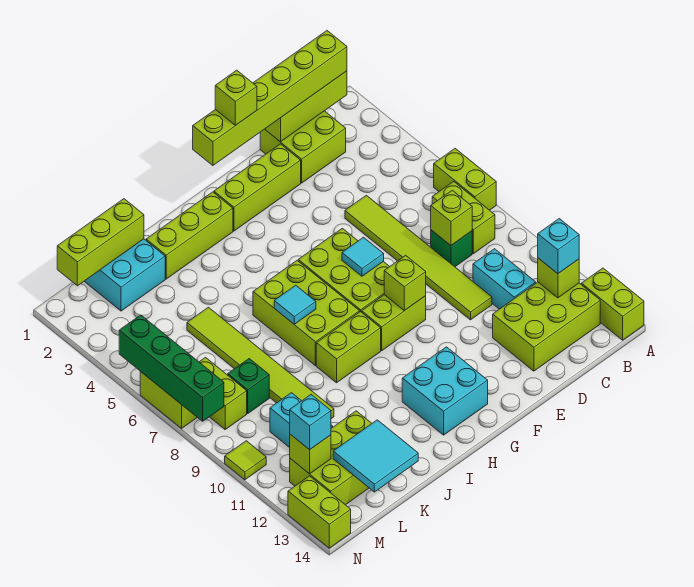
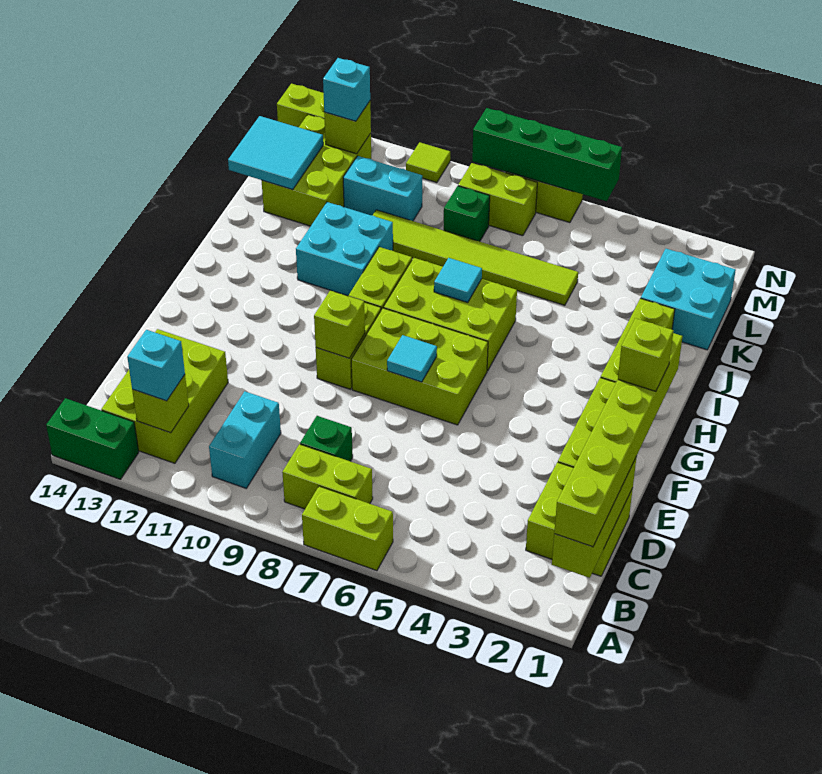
lime 1x2 brick [581,268,644,340] -> green 1x2 brick [46,398,139,479]
lime 1x1 brick [431,190,472,245] -> none
cyan 1x2 brick [473,249,536,309] -> cyan 1x2 brick turned to [209,391,281,488]
lime 1x6 tile [345,195,492,320] -> none
cyan 2x2 brick [402,347,488,435] -> cyan 2x2 brick moved to [296,202,393,296]
lime 1x3 brick [57,199,144,286] -> none

